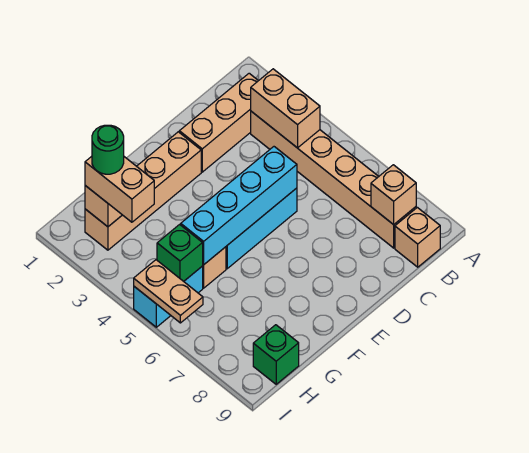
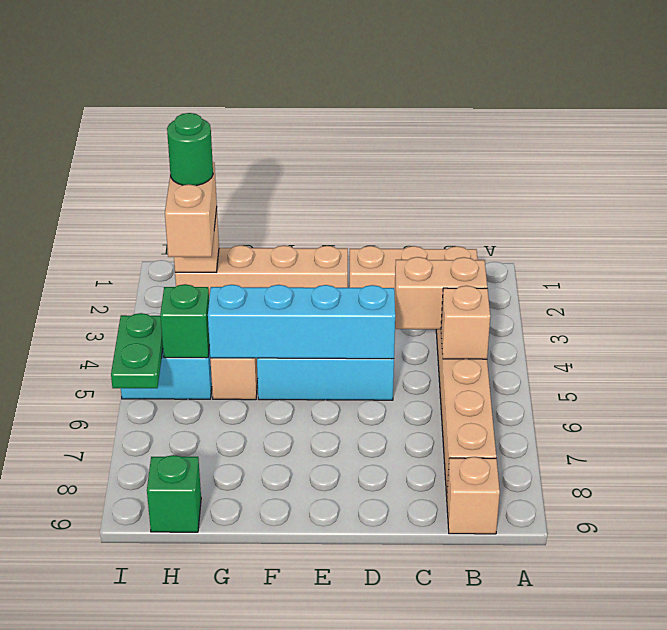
tan 1x2 brick [251,69,320,148] -> tan 1x2 brick turned to [395,257,487,329]
tan 1x1 brick [371,165,416,225] -> tan 1x1 brick moved to [441,286,490,359]
tan 1x2 plate [134,260,203,323] -> green 1x2 plate [111,313,163,388]

